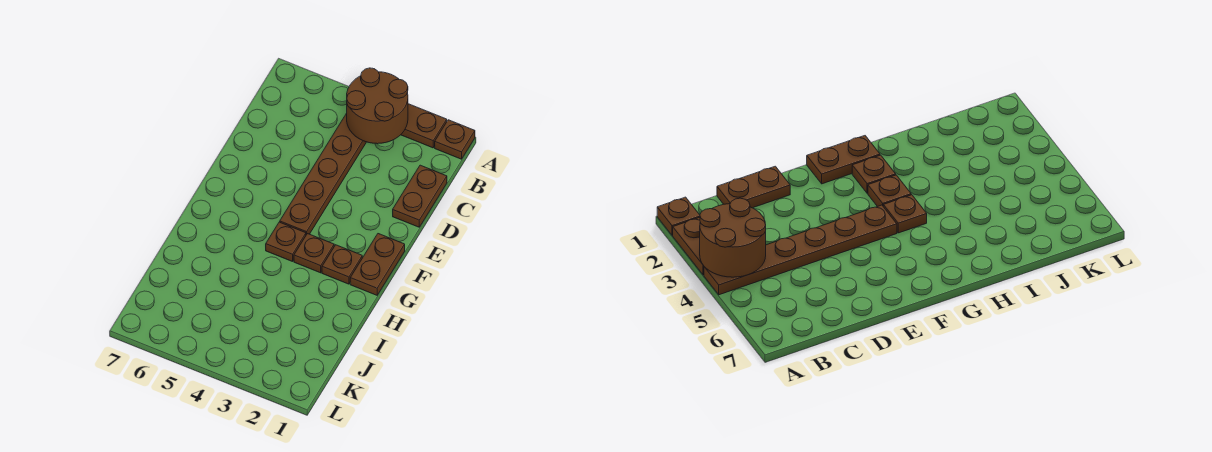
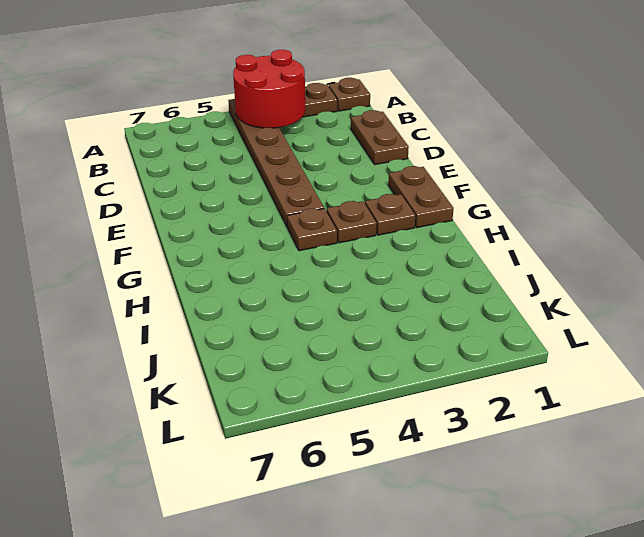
brown 2x2 round brick [347,68,408,144] -> red 2x2 round brick [233,50,305,128]

